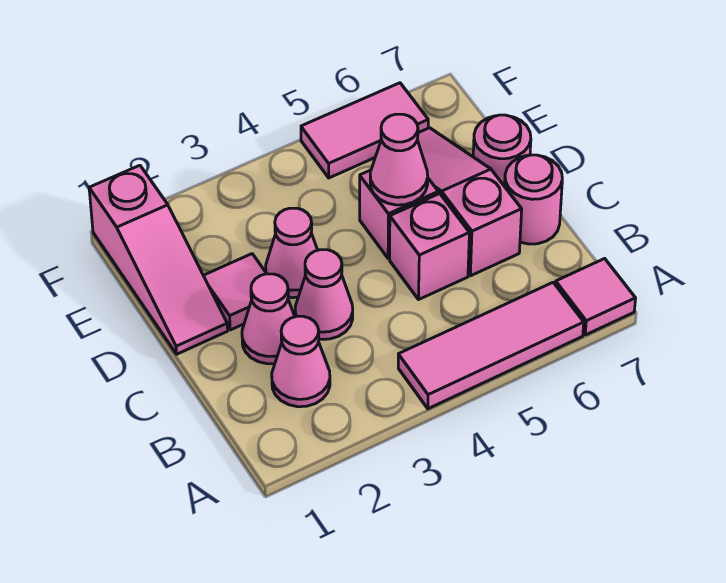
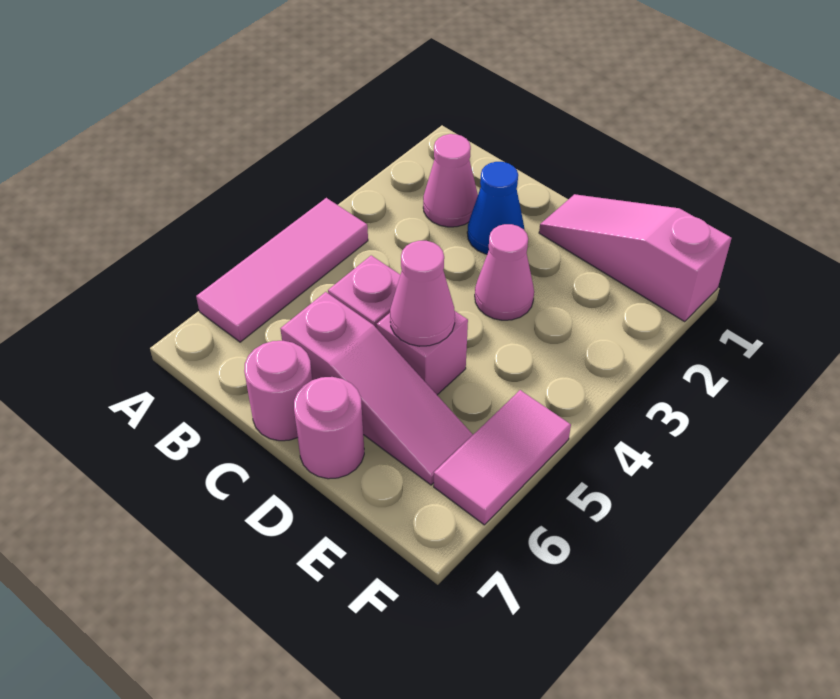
pink 1x1 tile [556,259,636,335] -> none
pink 1x1 cone [242,274,295,364] -> blue 1x1 cone [467,162,524,254]
pink 1x1 cone [295,250,353,339] -> none
pink 1x1 tile [203,254,267,330] -> none

